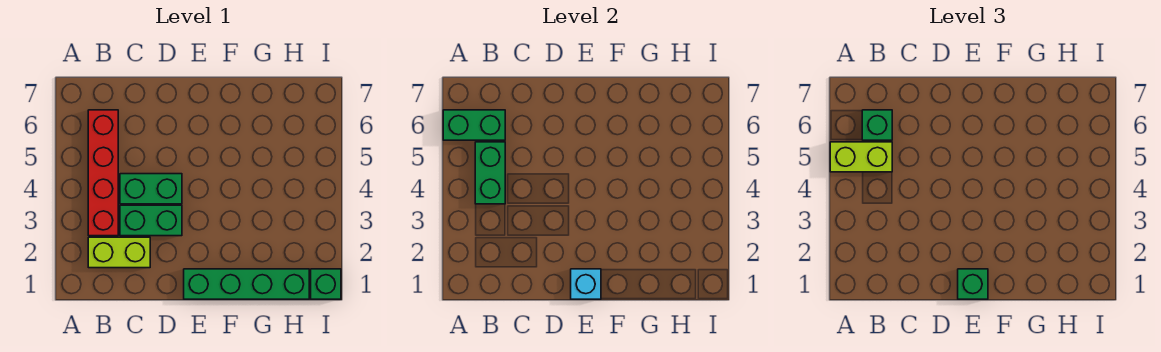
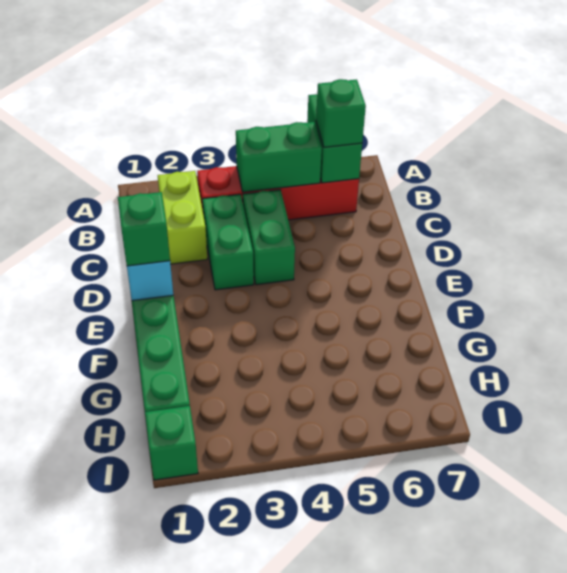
lime 1x2 brick [830,142,892,172] -> none

